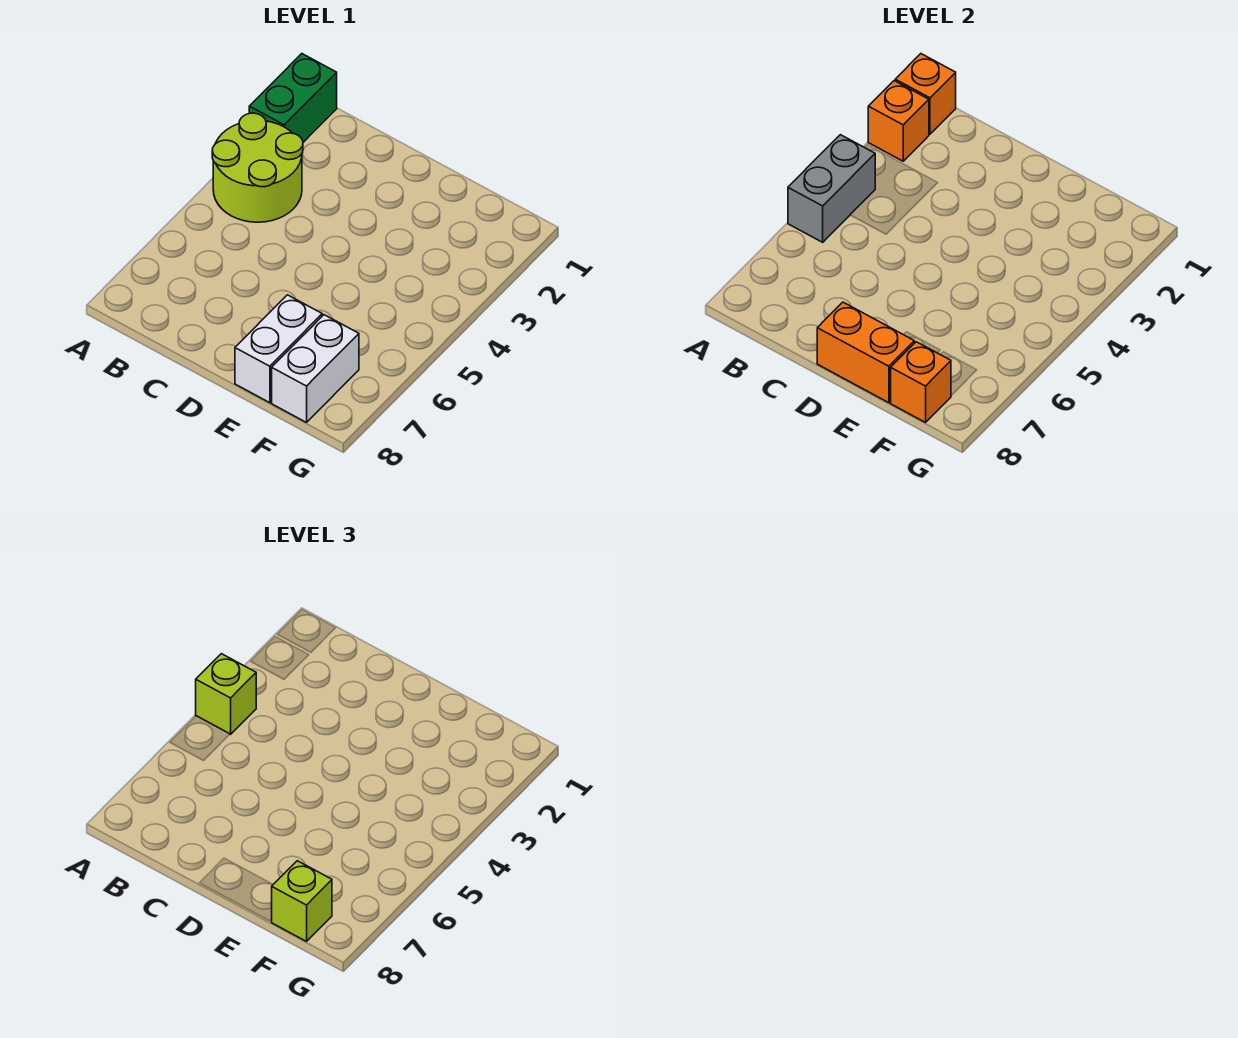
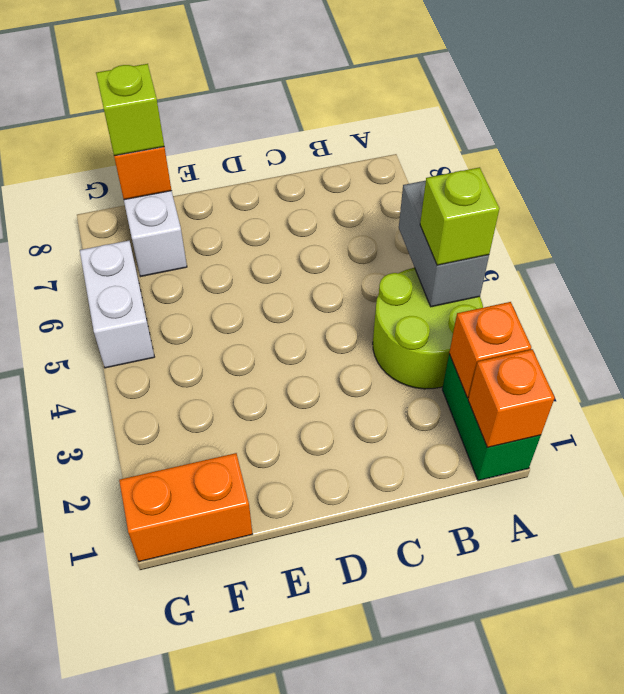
orange 1x2 brick [817,302,914,403] -> orange 1x2 brick moved to [119,453,252,562]
white 1x2 brick [235,295,322,403] -> white 1x2 brick moved to [80,241,154,368]

